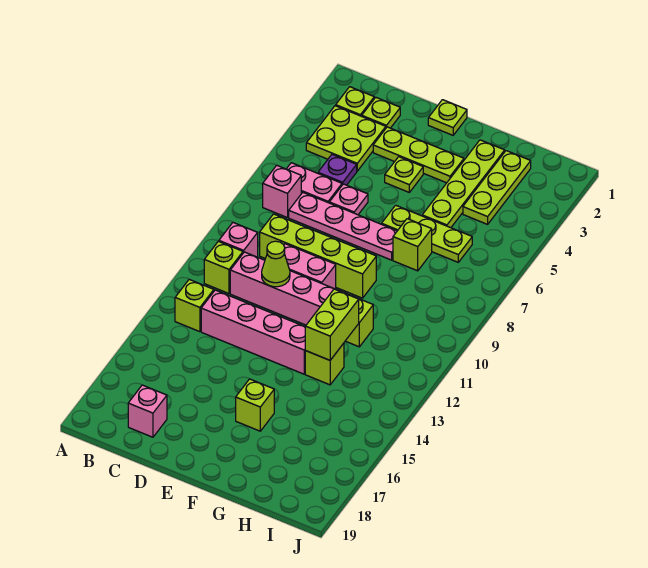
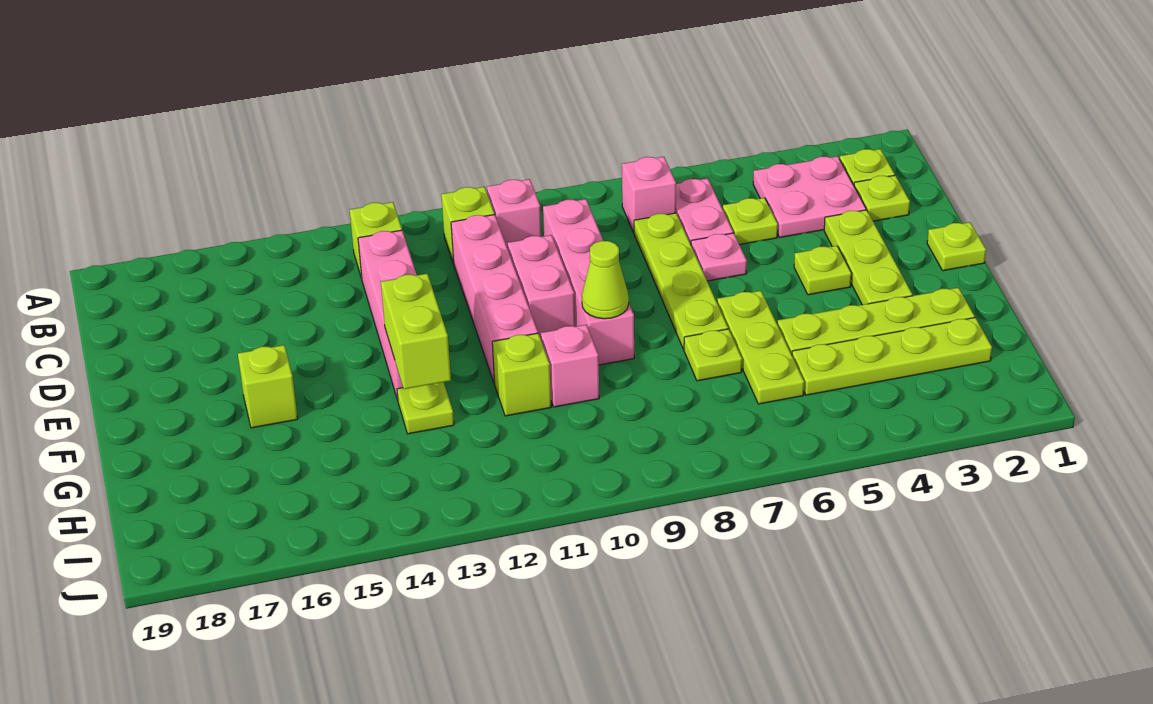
lime 2x2 plate [306,106,386,171] -> pink 2x2 plate [753,156,866,237]
purple 1x1 plate [318,154,357,185] -> lime 1x1 plate [723,198,778,245]
pink 1x4 plate [289,193,397,260] -> lime 1x4 plate [634,213,728,349]
lime 1x4 brick [260,214,376,298] -> pink 1x4 brick [543,199,634,365]
pink 1x1 brick [128,385,167,437] -> pink 1x1 brick moved to [541,325,599,407]
lime 1x1 cone [262,241,290,287] -> lime 1x1 cone moved to [582,241,629,319]
lime 1x1 brick [393,219,432,271] -> lime 1x1 plate [684,329,742,381]
lime 1x2 brick [305,289,359,360] -> lime 1x2 brick turned to [381,274,451,389]
lime 1x1 brick [305,343,344,385] -> lime 1x1 plate [397,382,454,434]
lime 1x3 plate [463,151,531,224] -> lime 1x4 plate [792,318,992,395]

